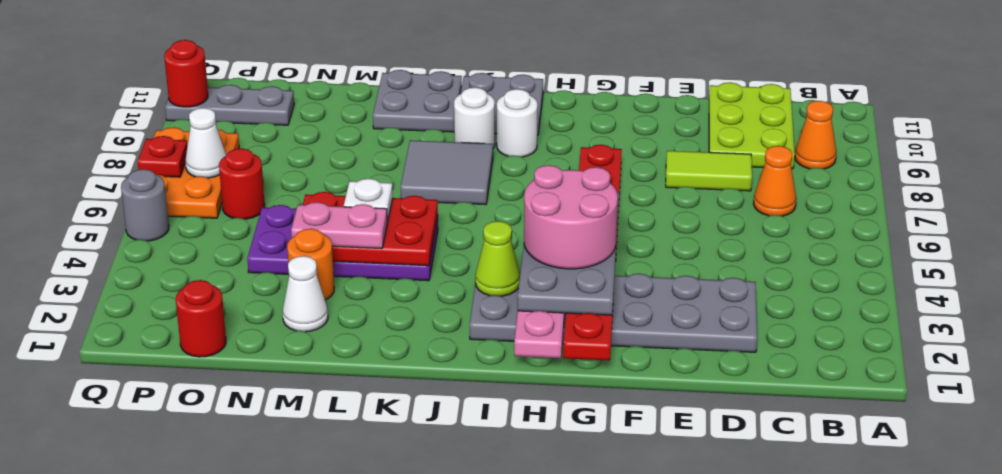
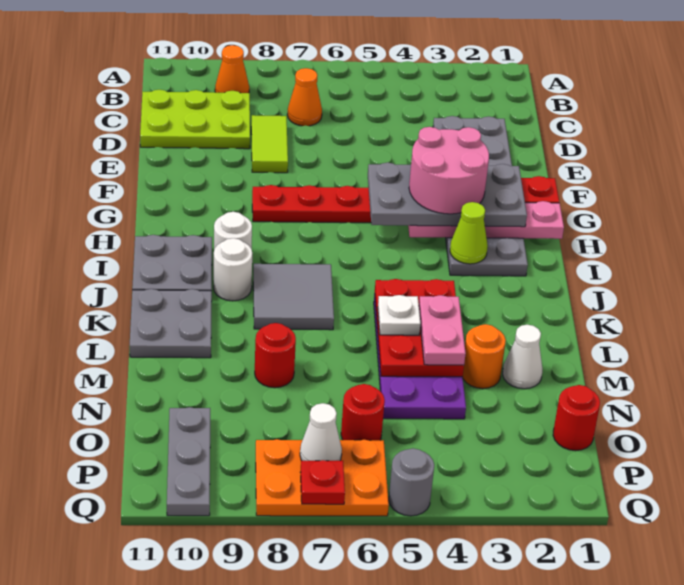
red 1x1 round brick [164,40,208,107] -> red 1x1 round brick moved to [255,323,296,388]

